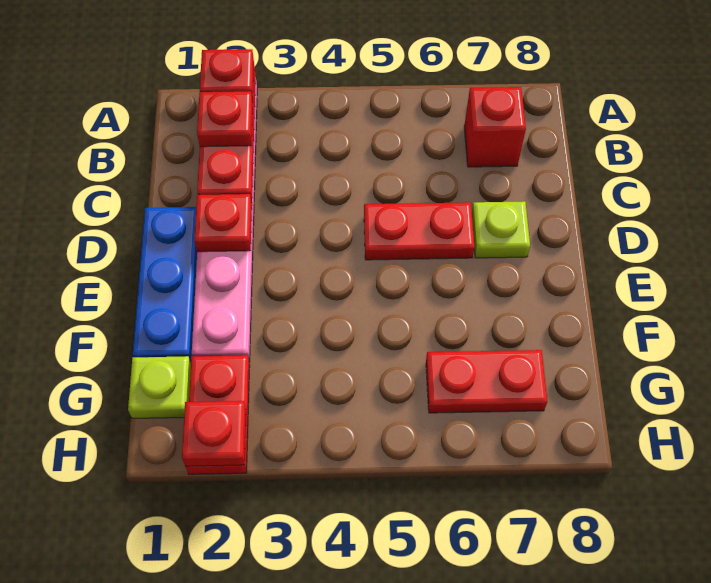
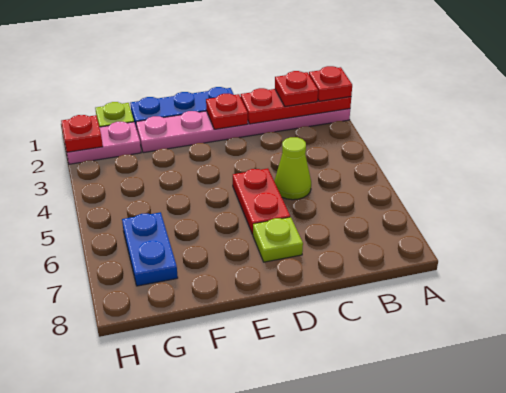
red 1x1 brick [464,87,526,167] -> none
none -> lime 1x1 cone [274,137,311,200]
red 1x2 plate [185,355,250,474] -> pink 1x2 plate [65,122,141,164]
red 1x2 plate [426,350,547,413] -> blue 1x2 plate [122,212,178,286]

